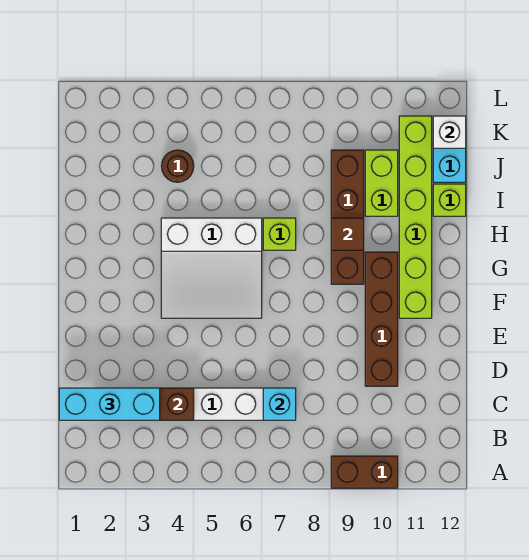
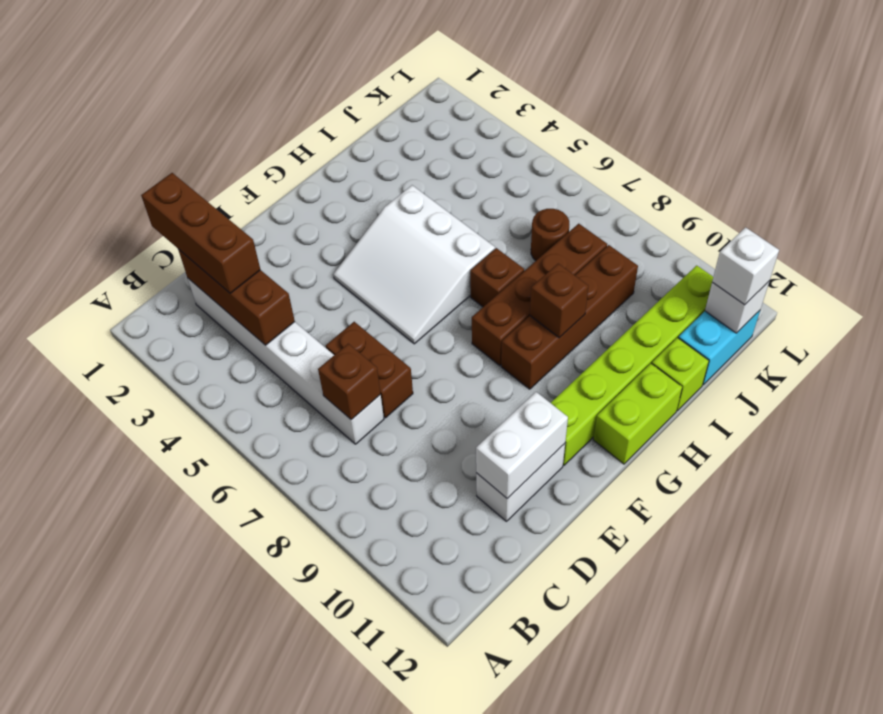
brown 1x2 brick [331,456,398,488] -> brown 1x2 brick moved to [326,322,413,418]
cyan 1x3 brick [59,388,160,420] -> brown 1x3 brick [141,173,260,293]
cyan 1x1 brick [263,388,296,420] -> brown 1x1 brick [318,344,381,420]
brown 1x4 brick [365,252,398,386] -> brown 1x4 brick moved to [472,224,607,366]
none -> white 1x2 brick [476,444,565,521]
none -> white 1x2 brick [476,392,568,499]
lime 1x1 brick [263,218,296,250] -> brown 1x1 brick [470,248,524,307]
brown 1x1 tile [331,218,364,250] -> brown 1x1 brick [530,264,588,338]
lime 1x2 brick [365,150,398,216] -> lime 1x2 brick moved to [593,364,682,464]
brown 1x1 round brick [161,150,194,182] -> brown 1x1 round brick moved to [531,209,569,261]
none -> white 1x1 brick [712,227,779,305]

